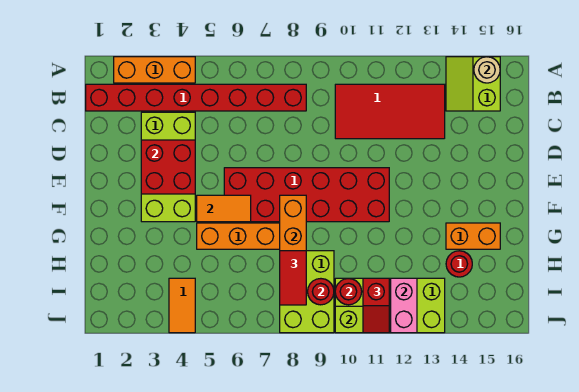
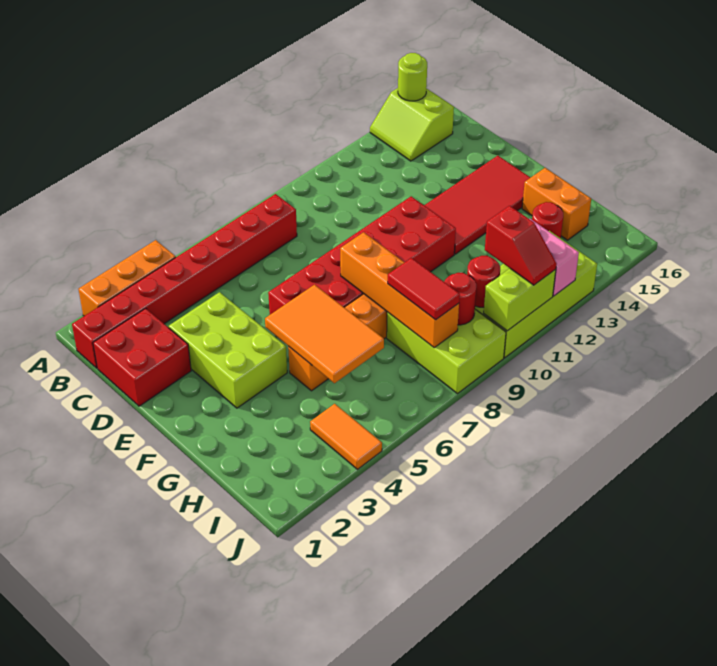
tan 1x1 round brick [474,57,500,83] -> lime 1x1 round brick [398,53,427,101]
red 2x4 tile [335,84,445,139] -> red 2x4 tile moved to [424,156,530,254]
lime 2x4 brick [141,112,195,222] -> lime 2x3 brick [169,292,287,408]
red 2x2 brick [141,140,195,194] -> red 2x2 brick moved to [93,308,191,406]
orange 1x2 tile [197,195,251,222] -> orange 2x3 tile [265,285,384,383]
orange 1x2 brick [446,223,500,249] -> orange 1x2 brick turned to [522,168,591,240]

